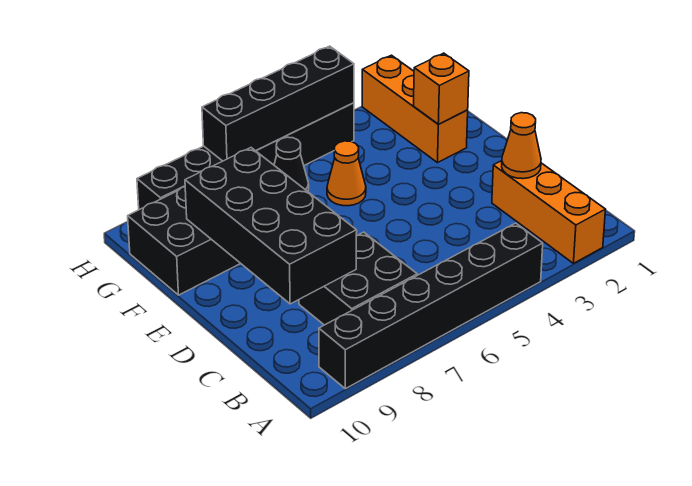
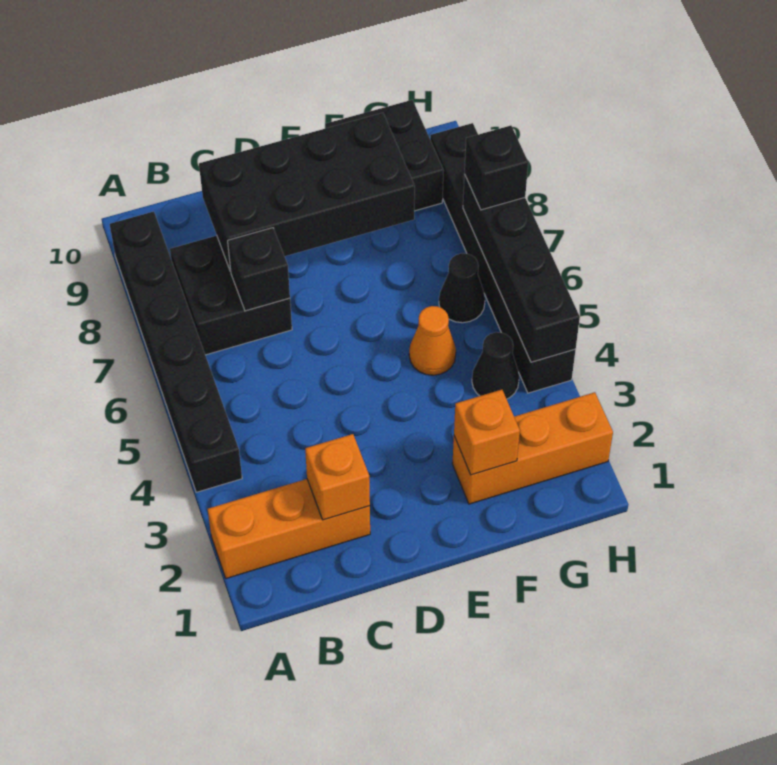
orange 1x1 cone [502,113,541,179] -> orange 1x1 brick [305,434,370,520]
none -> black 1x1 brick [228,228,290,311]
none -> black 1x1 cone [472,332,519,399]
none -> black 1x1 brick [465,126,528,210]

